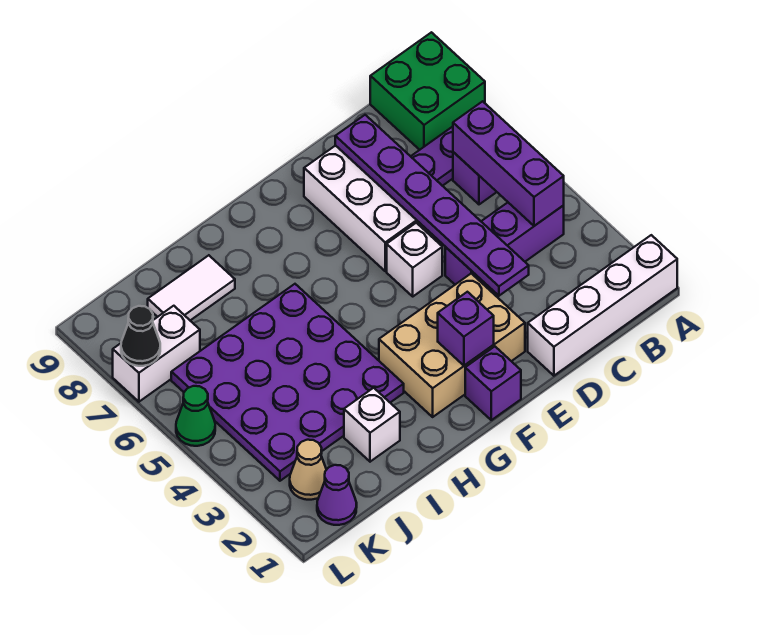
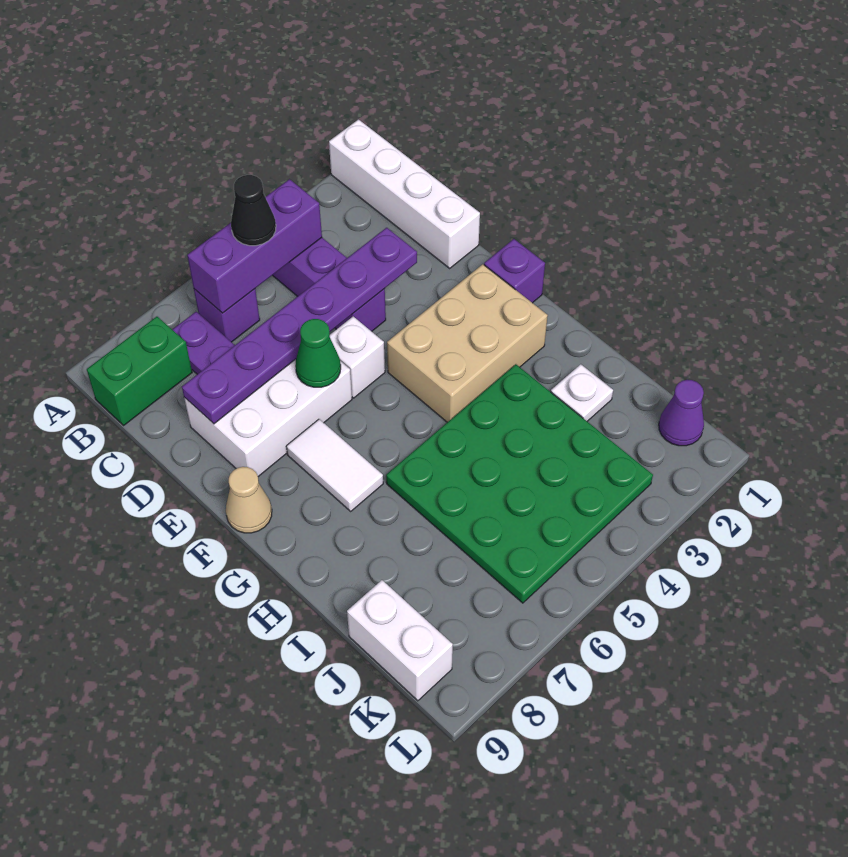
green 2x2 brick [370,32,485,150] -> green 1x2 brick [87,317,192,425]
tan 2x3 brick [379,273,525,417] -> tan 2x3 brick turned to [387,264,548,422]
purple 1x1 brick [438,292,494,366] -> none
purple 4x4 plate [171,284,404,481] -> green 4x4 plate [386,364,653,603]
white 1x1 brick [344,388,400,462] -> white 1x1 plate [551,364,613,421]
white 1x2 tile [148,255,235,320] -> white 1x2 tile moved to [286,419,383,511]
tan 1x1 cone [290,440,327,500] -> tan 1x1 cone moved to [226,467,272,533]
white 1x2 brick [113,306,200,402] -> white 1x2 brick moved to [347,580,453,701]
green 1x1 cone [176,386,215,446] -> green 1x1 cone moved to [295,319,341,387]
black 1x1 cone [121,306,160,366] -> black 1x1 cone moved to [231,175,276,246]

